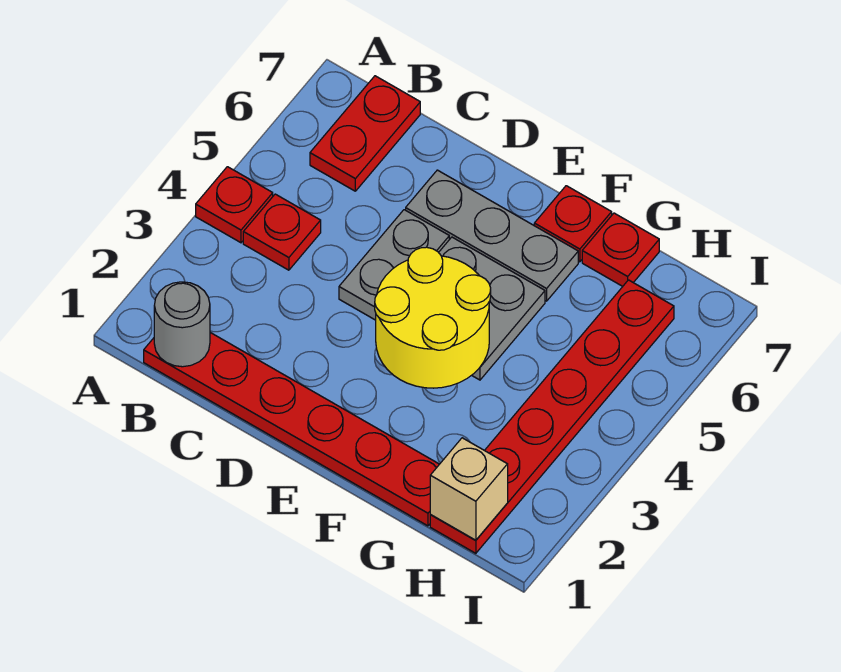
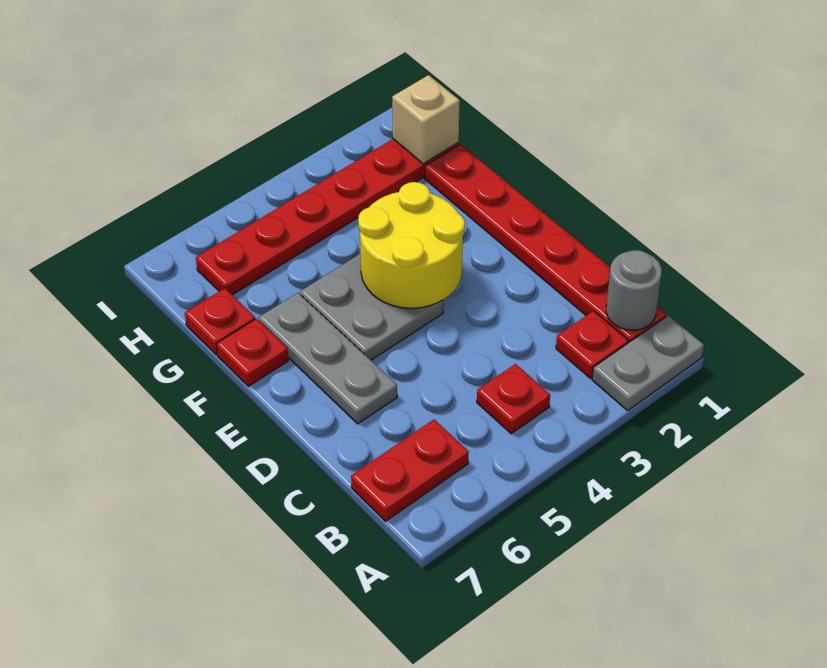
red 1x1 plate [196,167,273,243] -> red 1x1 plate moved to [556,311,629,378]
grey 1x2 plate [339,210,449,320] -> grey 1x2 plate moved to [592,315,704,411]

